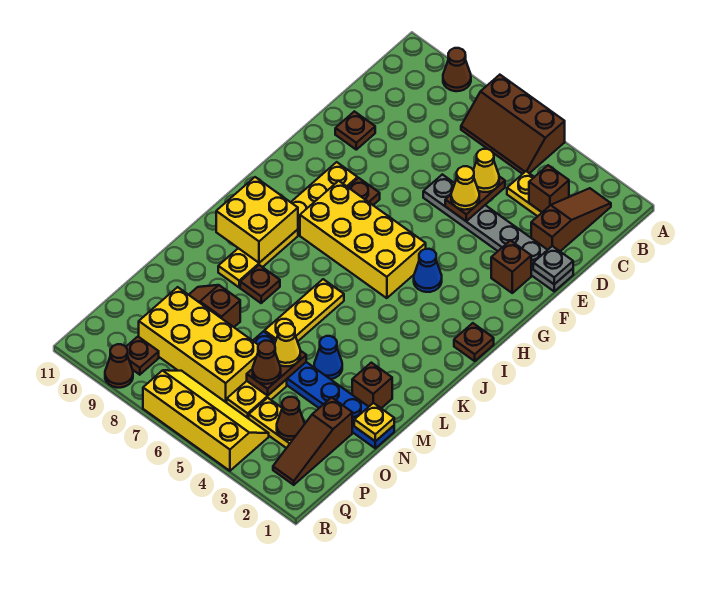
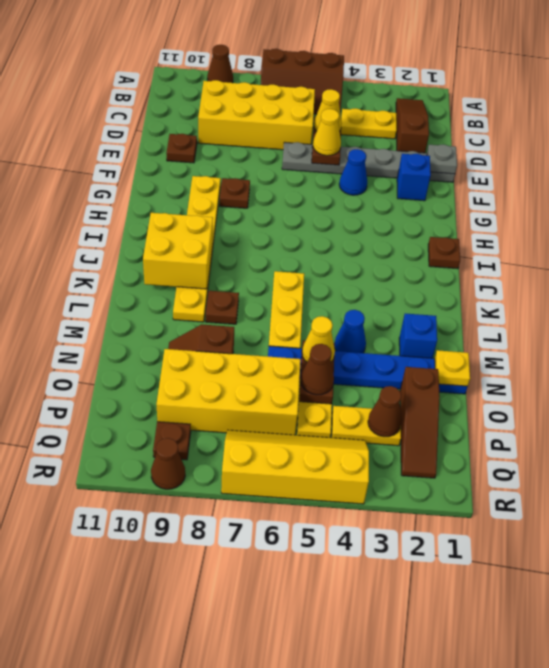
brown 1x1 brick [529,165,569,212] -> none
brown 1x1 brick [491,240,531,293] -> blue 1x1 brick [397,154,431,201]
blue 1x1 cone [414,249,442,292] -> blue 1x1 cone moved to [339,149,367,195]
yellow 2x4 brick [300,181,426,298] -> yellow 2x4 brick moved to [198,80,315,150]
brown 1x1 brick [352,363,392,408] -> blue 1x1 brick [399,314,437,358]

